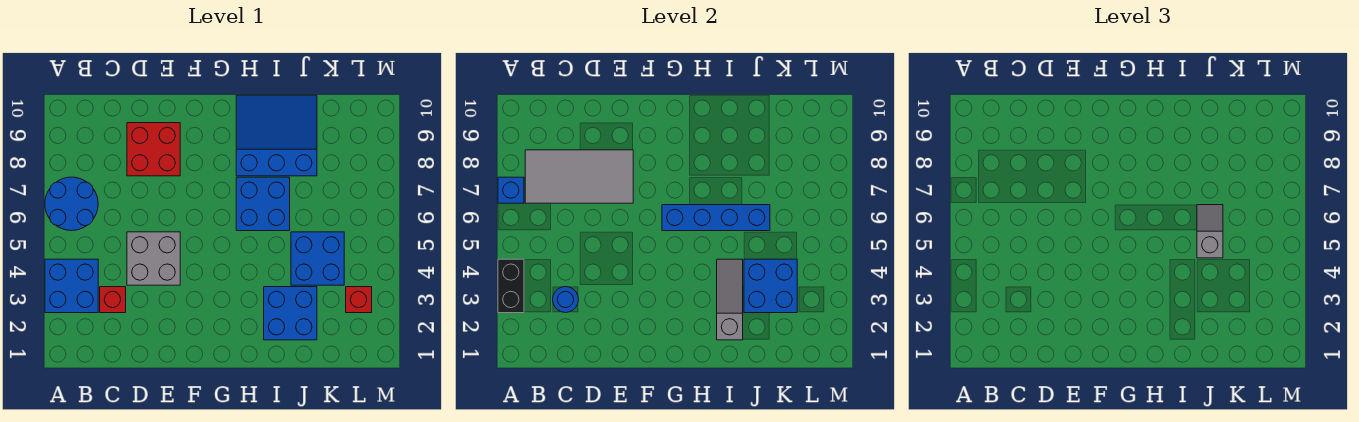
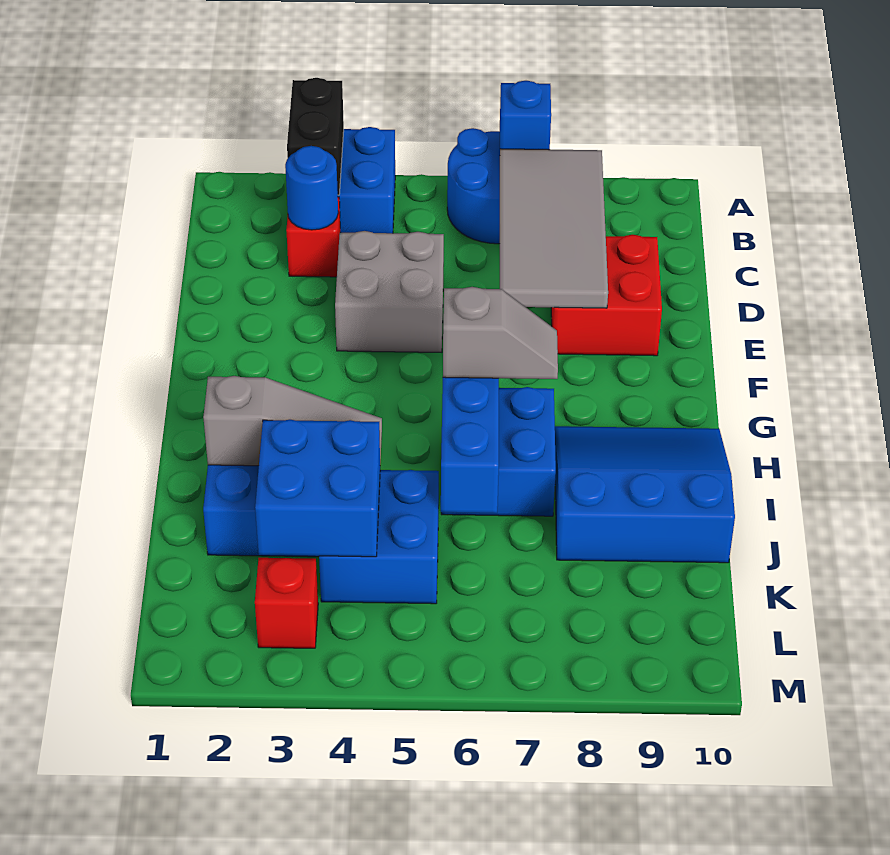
black 1x2 brick [498,259,524,313] -> black 1x2 brick turned to [287,78,344,195]
blue 3x3 slope [236,95,317,176] -> blue 3x3 slope turned to [555,426,735,563]
grey 1x2 slope [1197,205,1223,258] -> grey 1x2 slope moved to [443,287,558,379]

